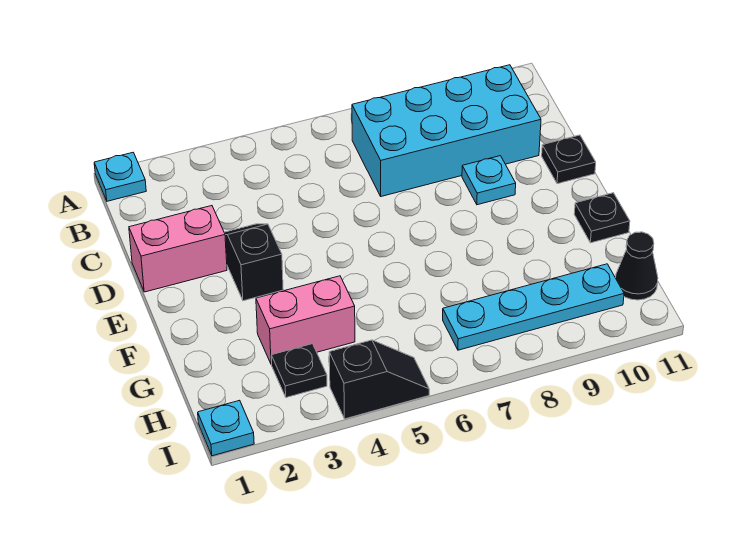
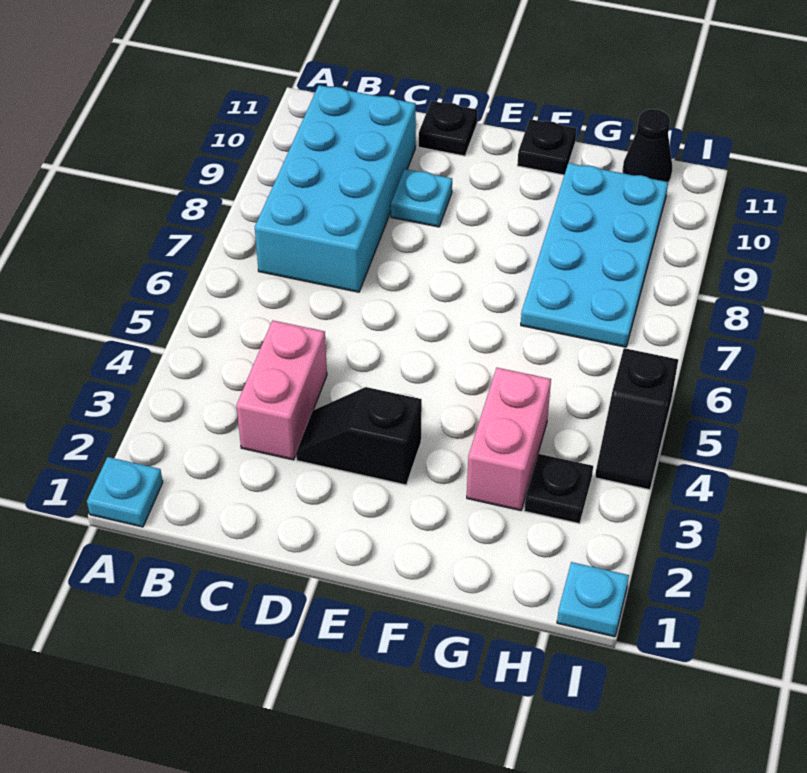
pink 1x2 brick [129,206,227,292] -> pink 1x2 brick moved to [236,320,327,460]
cyan 1x4 plate [443,264,624,350] -> cyan 2x4 plate [521,163,668,347]
black 1x2 slope [329,340,429,419] -> black 1x2 slope turned to [595,348,678,490]

